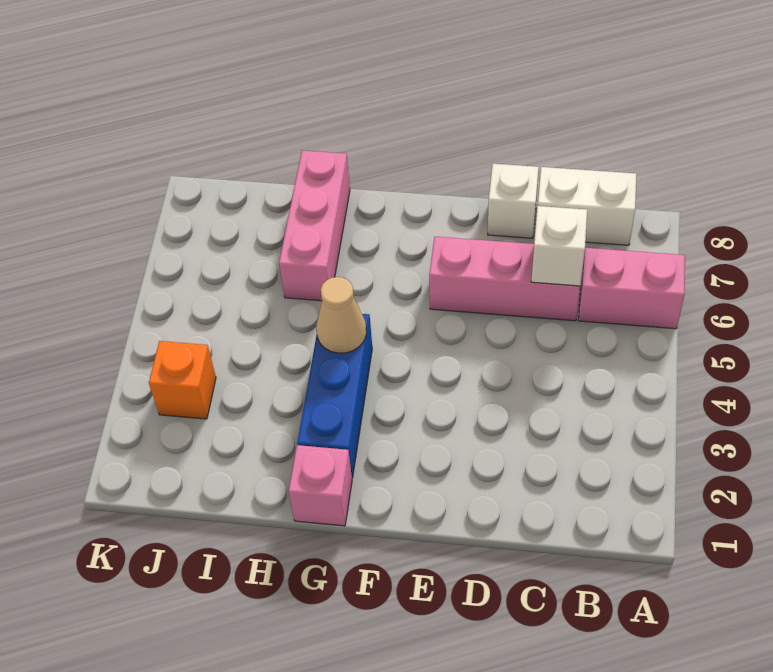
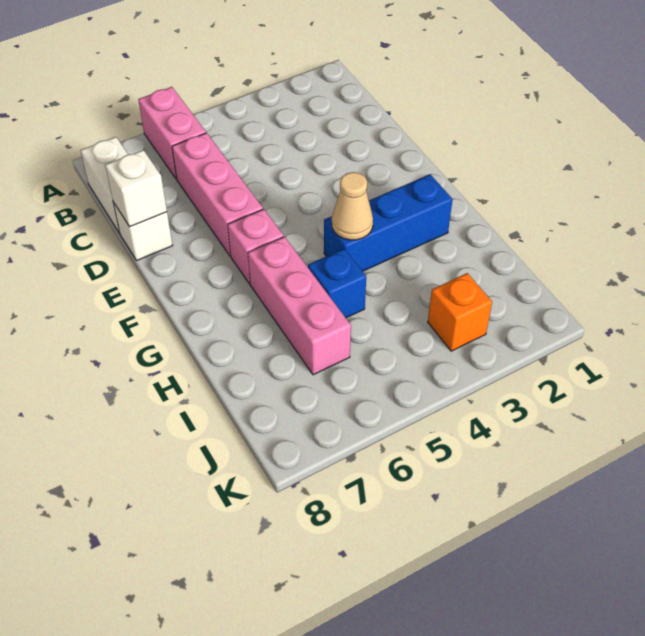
white 1x1 brick [531,206,587,286] -> white 1x1 brick moved to [105,150,167,227]
pink 1x1 brick [289,445,352,526] -> pink 1x1 brick moved to [228,209,284,284]
none -> blue 1x1 brick [308,249,366,318]
pink 1x3 brick [279,150,350,301] -> pink 1x3 brick turned to [248,237,351,375]

